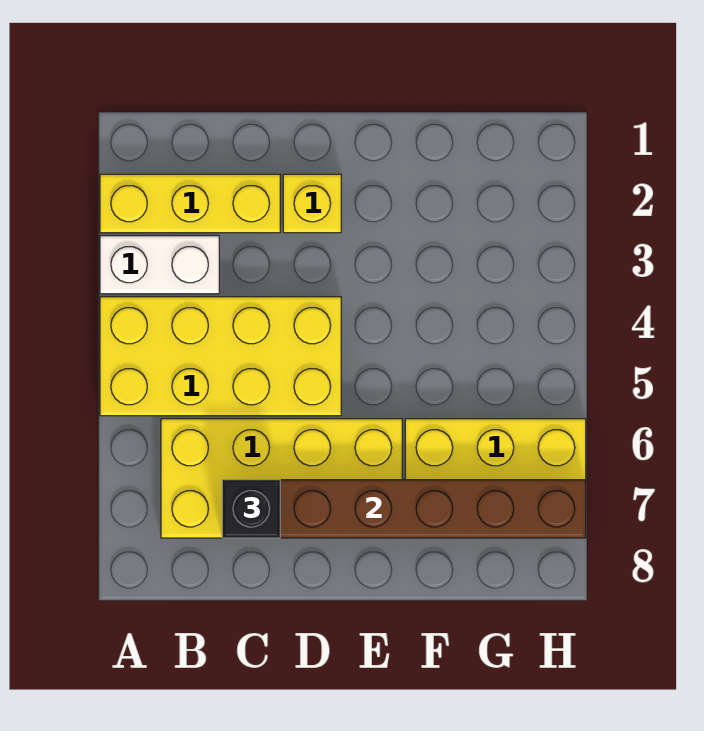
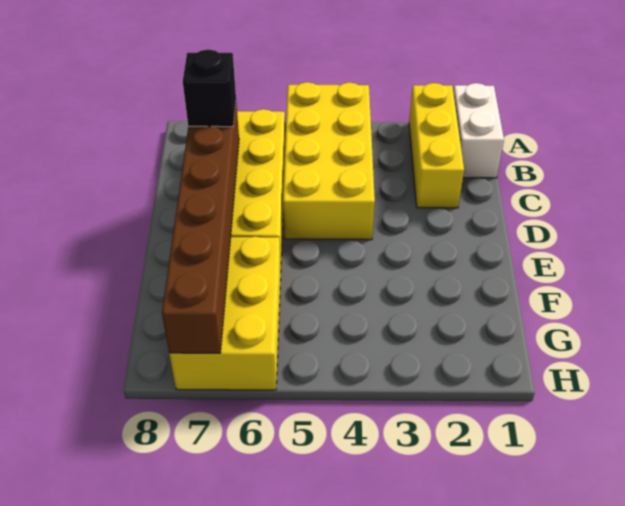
white 1x2 brick [100,236,219,294] -> white 1x2 brick moved to [453,83,504,178]
yellow 1x1 brick [283,174,341,233] -> none

